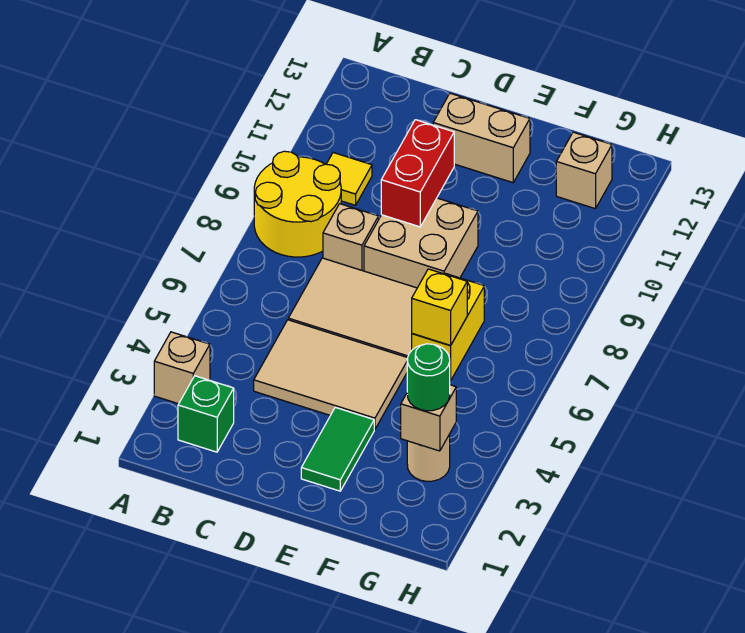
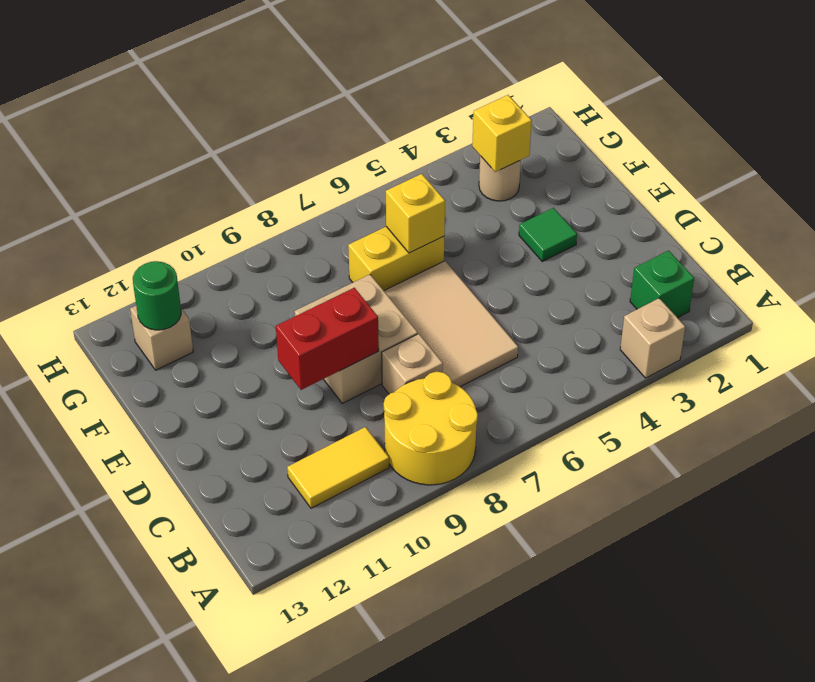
yellow 1x1 tile [327,153,372,205] -> yellow 1x2 tile [287,427,389,508]
tan 2x3 tile [254,320,407,429] -> none
tan 1x2 brick [433,93,530,183] -> none
green 1x2 tile [301,407,374,491] -> green 1x1 tile [519,208,577,261]
tan 1x1 brick [401,385,456,451] -> yellow 1x1 brick [472,95,532,172]
green 1x1 round brick [407,344,450,411] -> green 1x1 round brick moved to [133,261,181,330]

